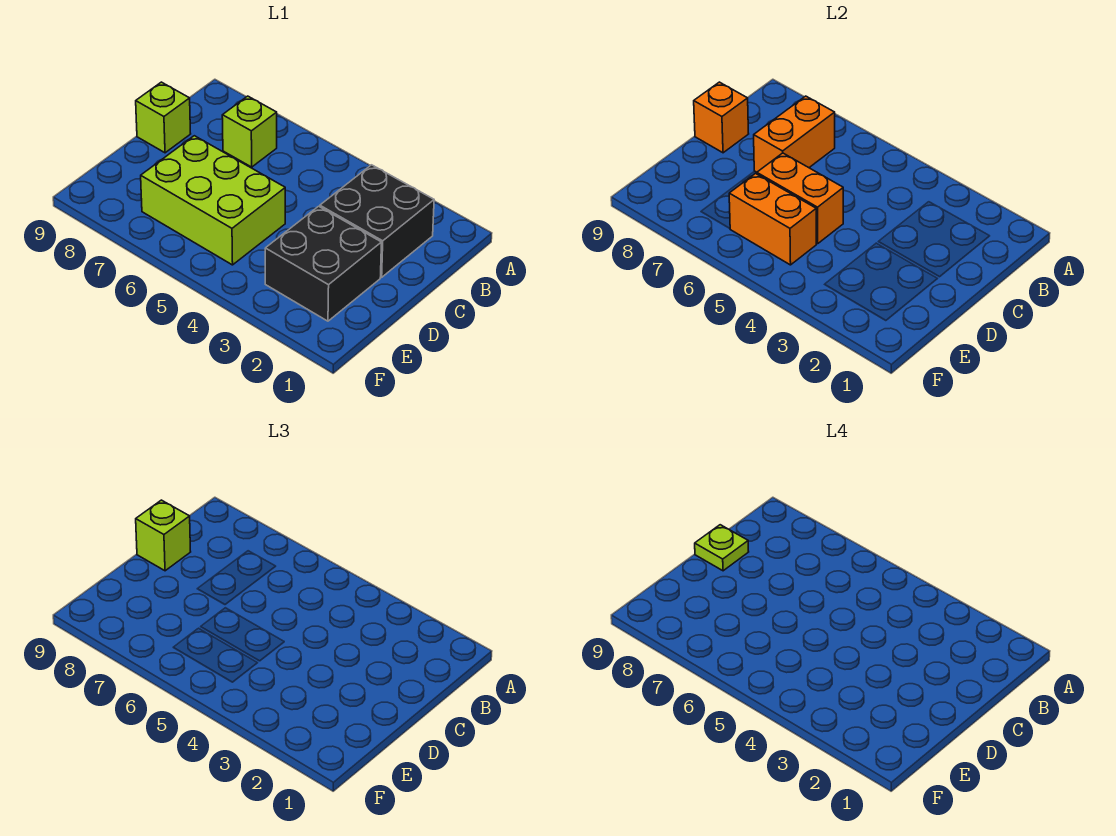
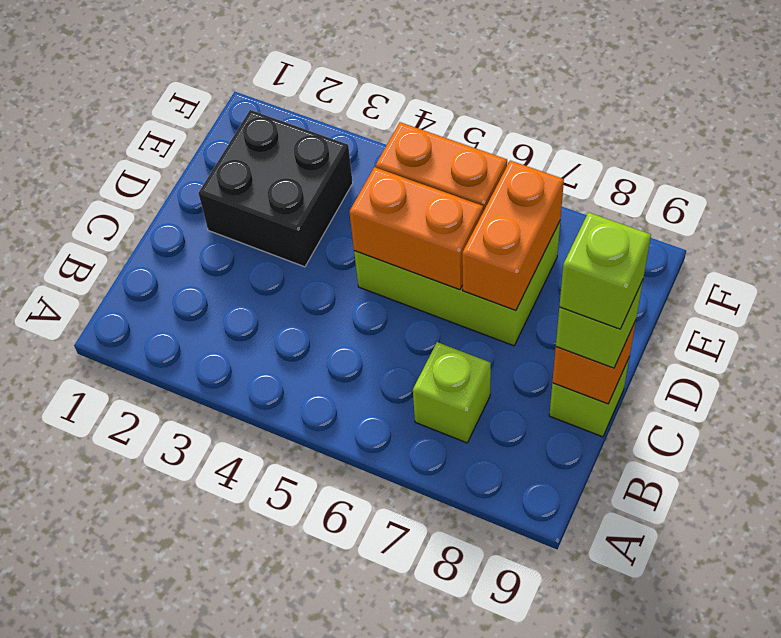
black 2x2 brick [320,165,434,277] -> none
orange 1x2 brick [754,96,835,172] -> orange 1x2 brick moved to [462,160,564,311]
lime 1x1 plate [695,525,749,571] -> lime 1x1 brick [559,212,651,329]

